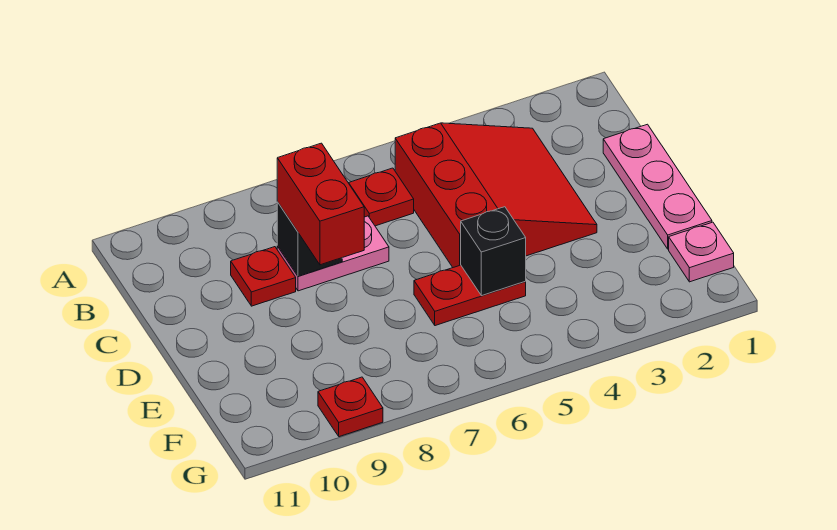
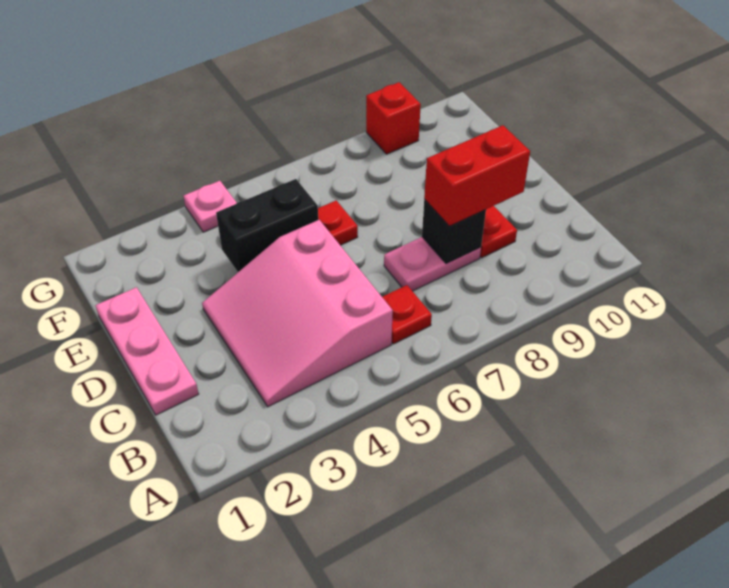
red 3x3 slope [395,123,597,267] -> pink 3x3 slope [202,220,393,407]
red 1x2 brick [277,143,364,265] -> red 1x2 brick turned to [424,125,530,226]
black 1x1 brick [461,207,526,296] -> black 1x2 brick [216,179,318,272]
pink 1x1 plate [669,222,734,282] -> pink 1x1 plate moved to [184,181,237,232]
red 1x1 plate [318,377,383,437] -> red 1x1 brick [366,82,421,154]

